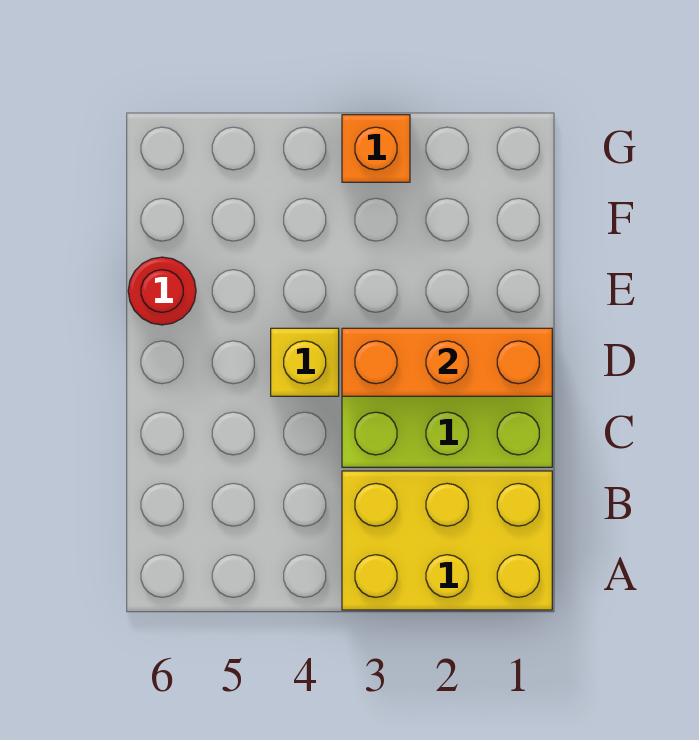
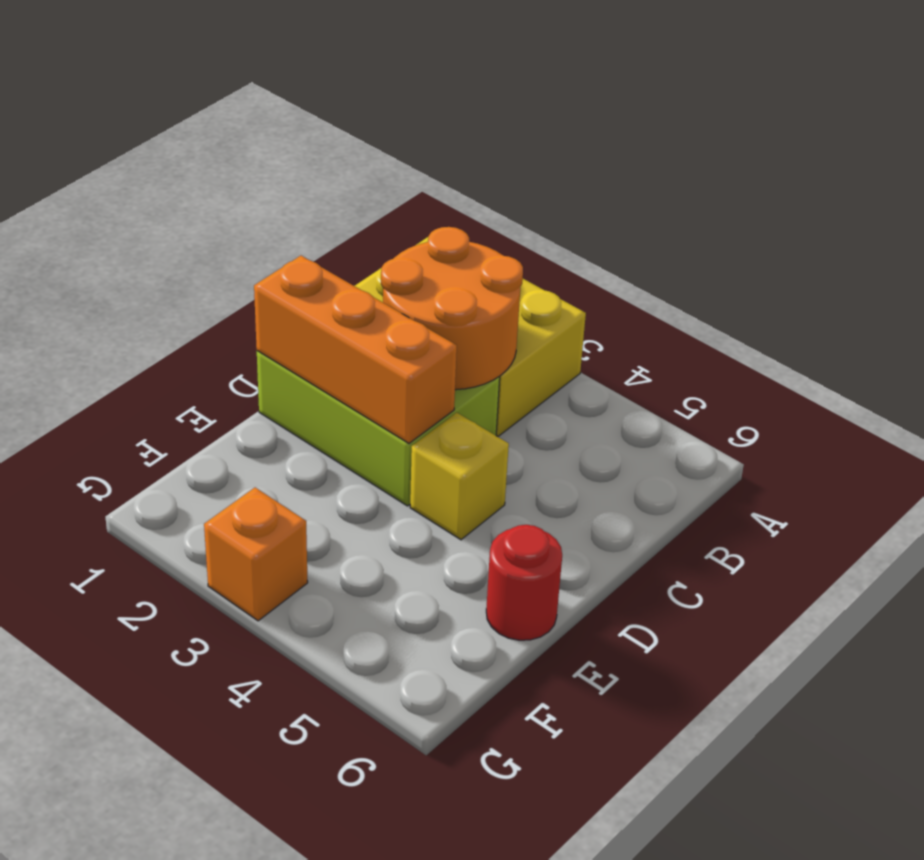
none -> orange 2x2 round brick [381,227,523,390]

